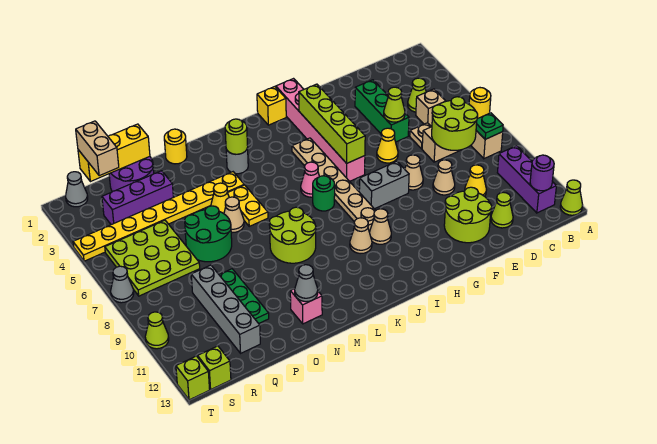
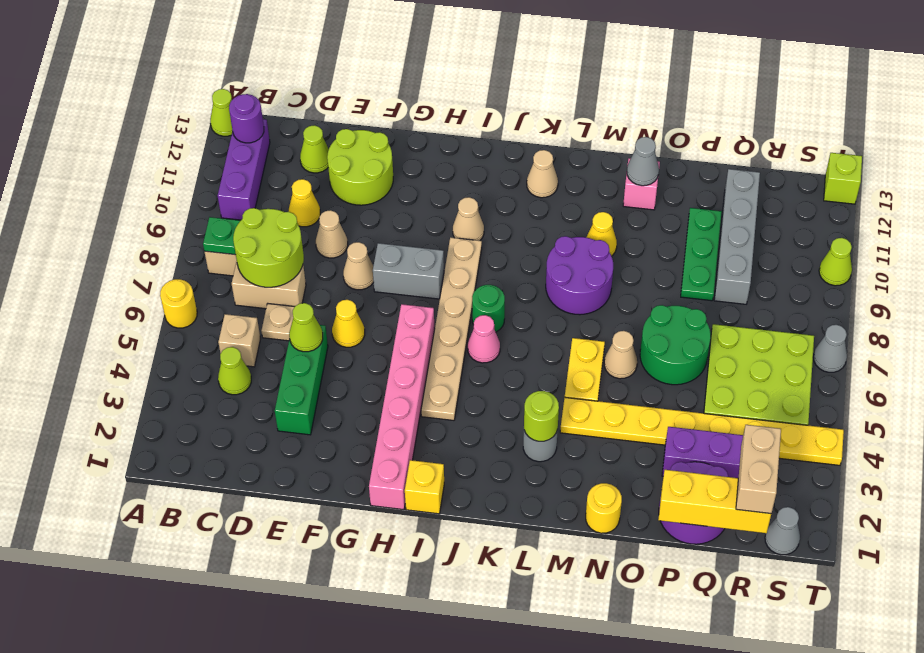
lime 1x4 brick [299,84,365,163] -> none
tan 1x1 cone [350,218,372,254] -> tan 1x1 cone moved to [527,150,558,198]
lime 2x2 round brick [269,207,316,263] -> purple 2x2 round brick [546,236,613,315]
yellow 1x1 cone [211,183,229,214] -> yellow 1x1 cone moved to [586,212,617,256]
lime 1x1 brick [198,346,231,389] -> none

